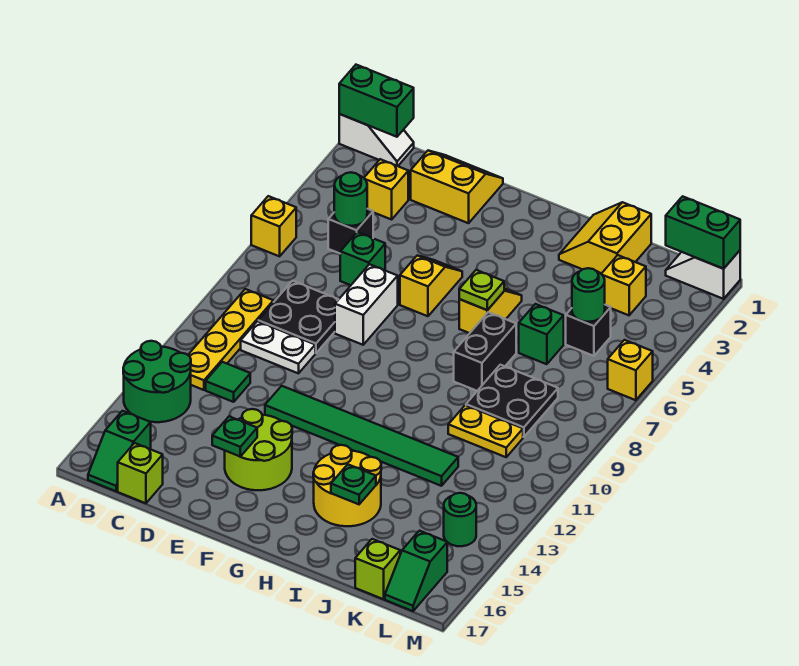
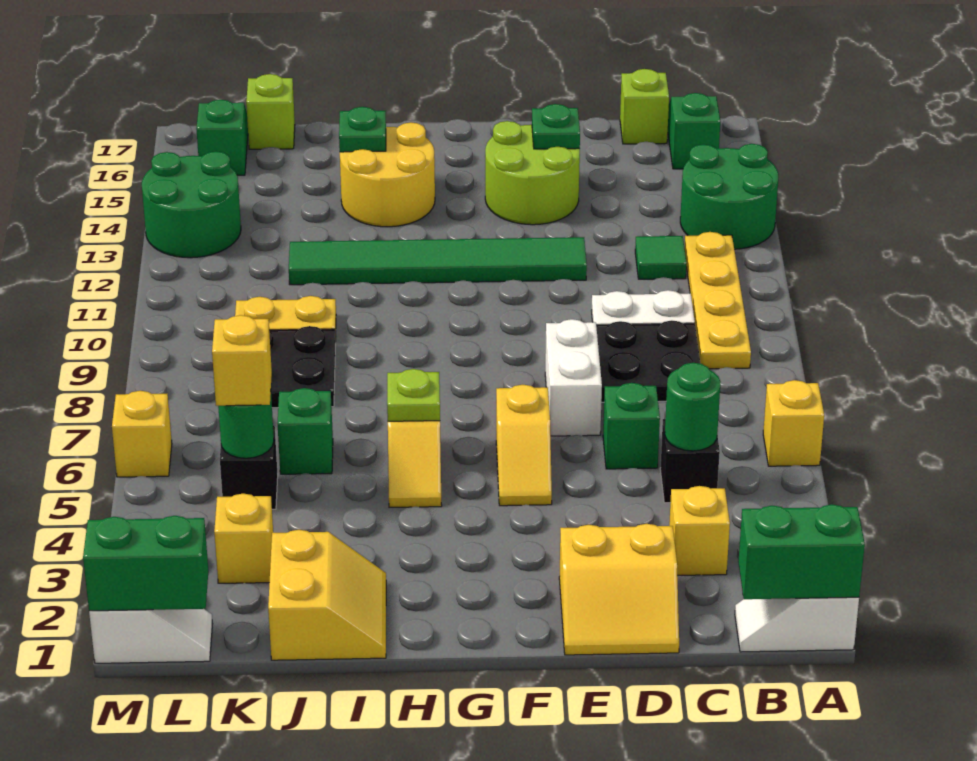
black 1x2 brick [454,312,516,391] -> none
none -> yellow 1x1 brick [212,315,272,406]
green 1x1 round brick [444,493,476,546] -> green 2x2 round brick [142,151,241,258]

